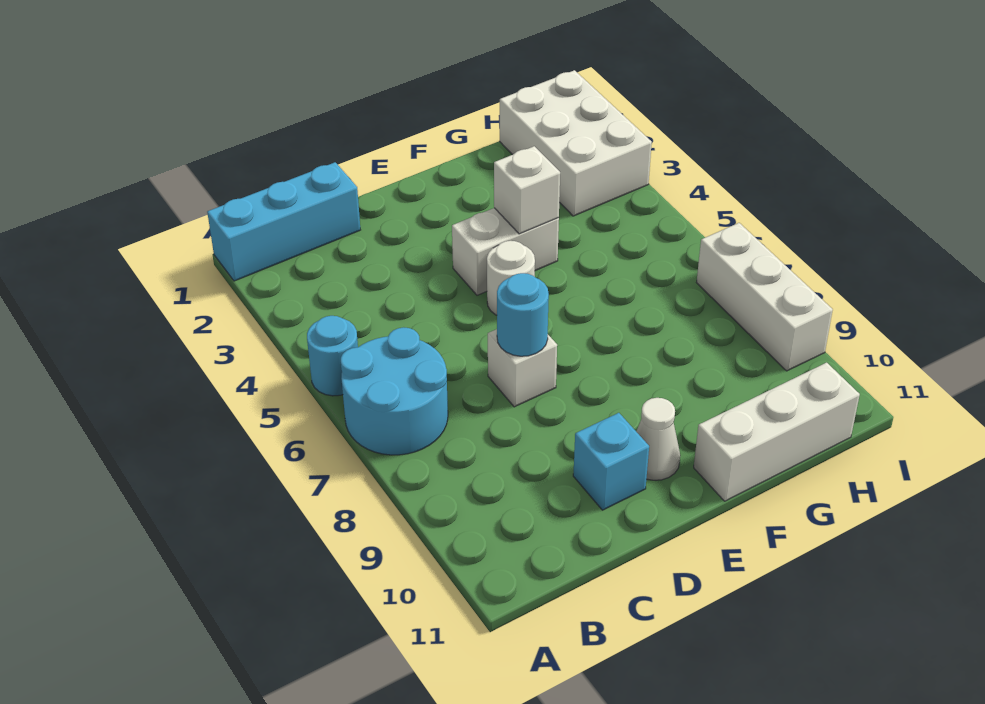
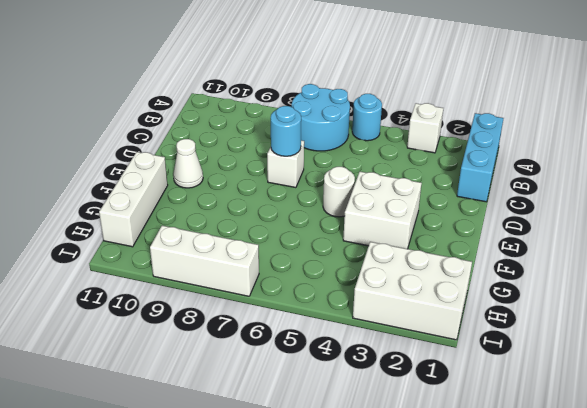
cyan 1x1 brick [573,413,649,510] -> none
white 1x2 brick [452,208,559,295] -> white 2x2 brick [343,172,422,249]
white 1x1 brick [494,146,560,234] -> white 1x1 brick moved to [407,103,443,153]

